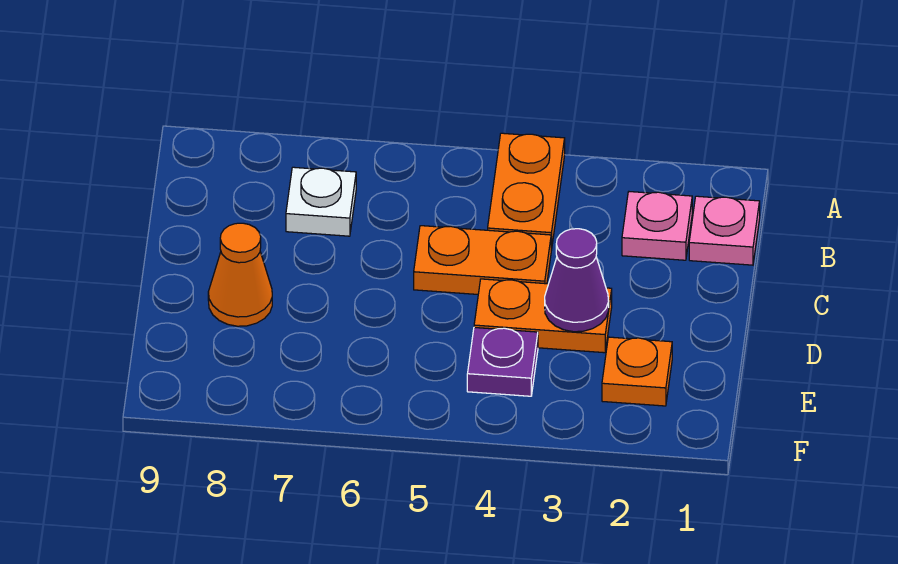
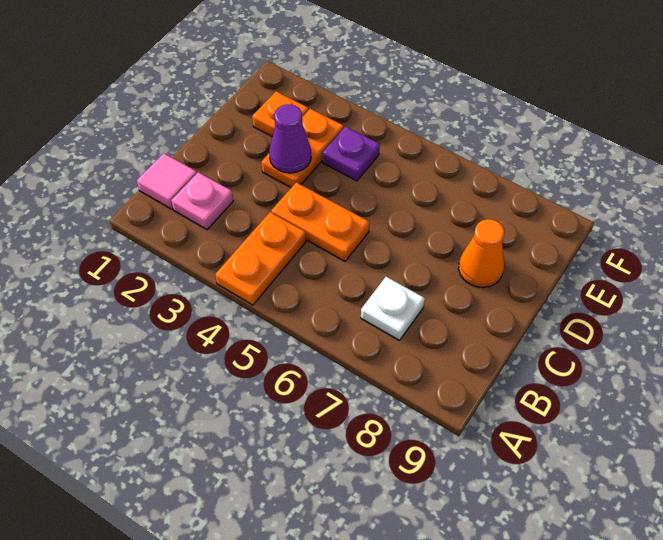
pink 1x1 plate [689,196,760,265] -> pink 1x1 tile [137,153,197,209]
orange 1x2 plate [474,279,612,353] -> orange 1x2 plate turned to [261,109,344,187]

